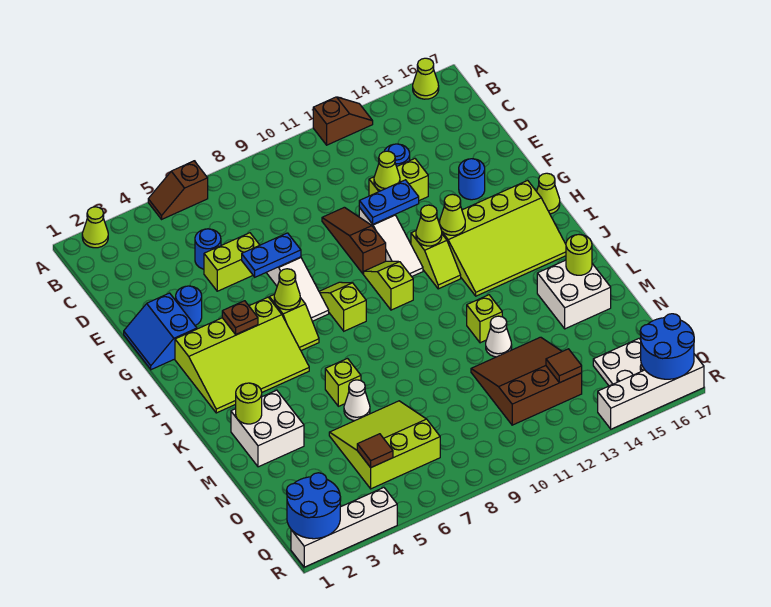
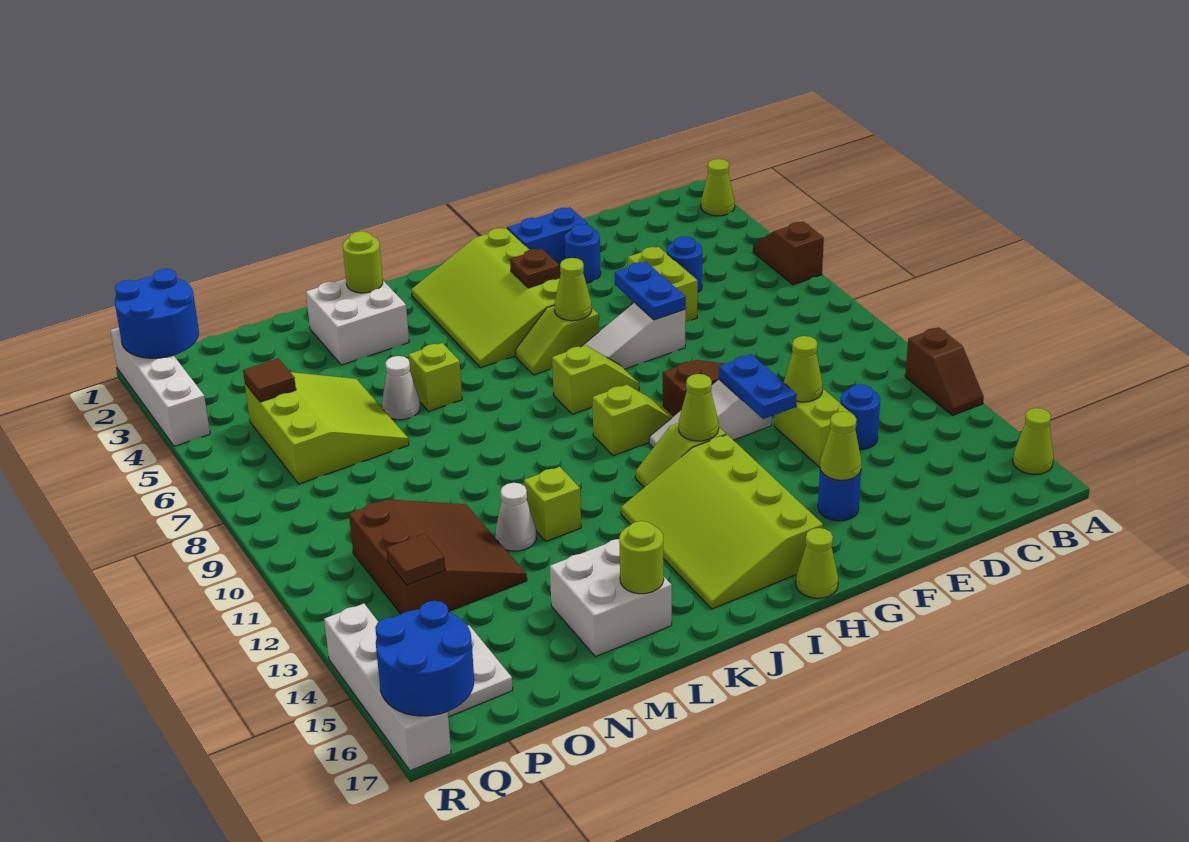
lime 1x1 cone [439,194,465,235] -> lime 1x1 cone moved to [820,412,862,480]

